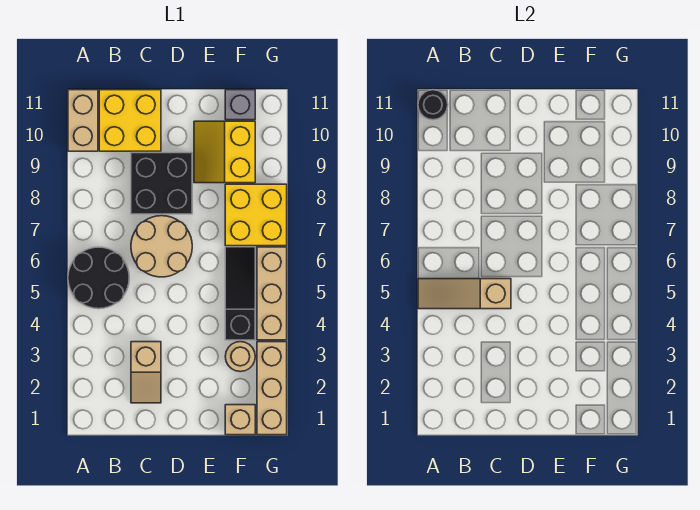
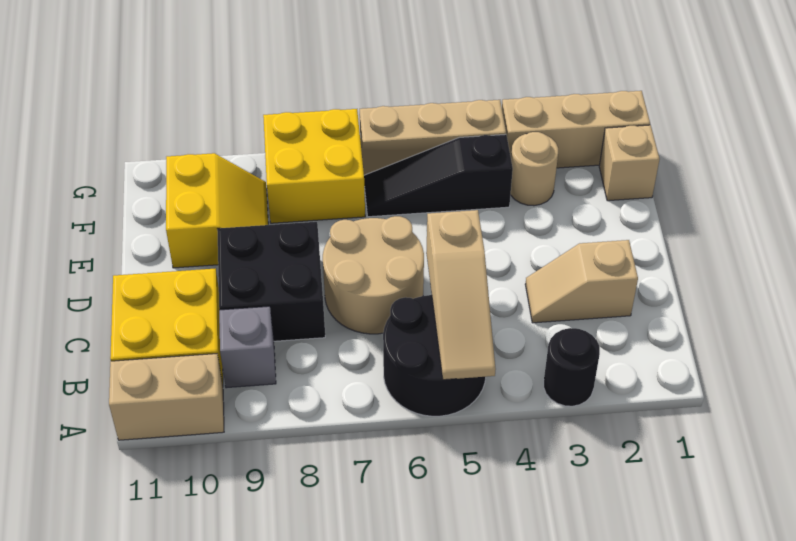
black 1x1 round brick [418,90,448,120] -> black 1x1 round brick moved to [544,328,600,406]
tan 1x2 slope [131,342,161,403] -> tan 1x2 slope turned to [525,240,638,323]
yellow 2x2 slope [194,121,255,183] -> yellow 2x2 slope turned to [166,153,268,268]
grey 1x1 brick [225,90,255,120] -> grey 1x1 brick moved to [219,306,276,388]

